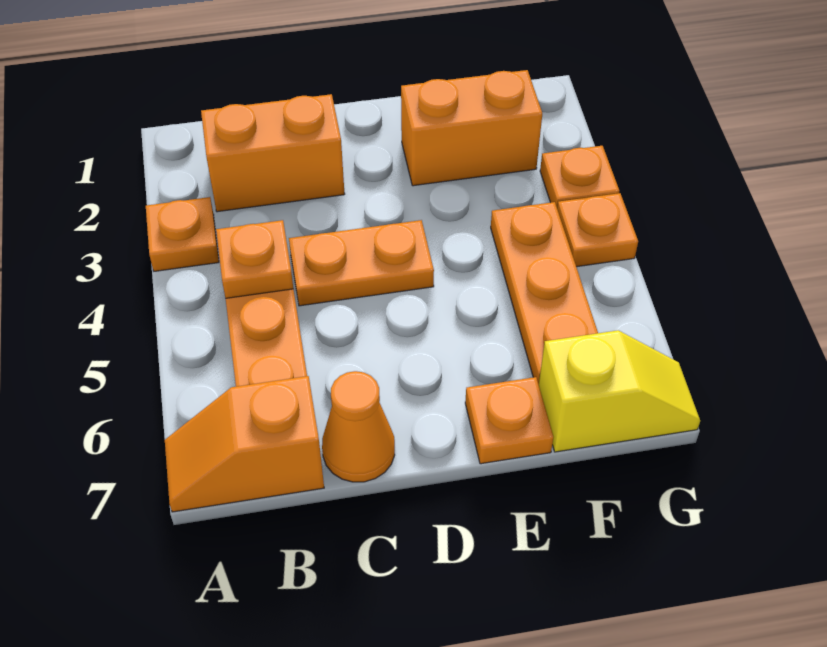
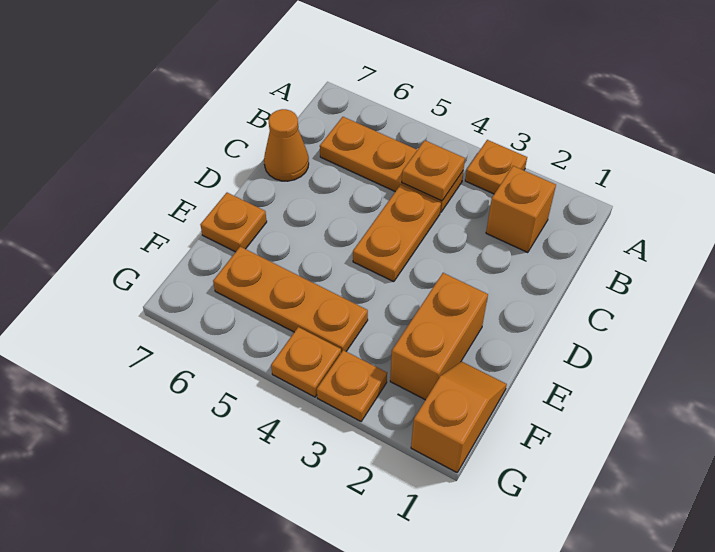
orange 1x2 slope [165,376,324,512] -> orange 1x2 slope moved to [411,361,507,472]
orange 1x2 brick [201,94,345,212] -> orange 1x1 brick [486,166,556,253]
yellow 1x2 slope [539,330,700,452] -> none

